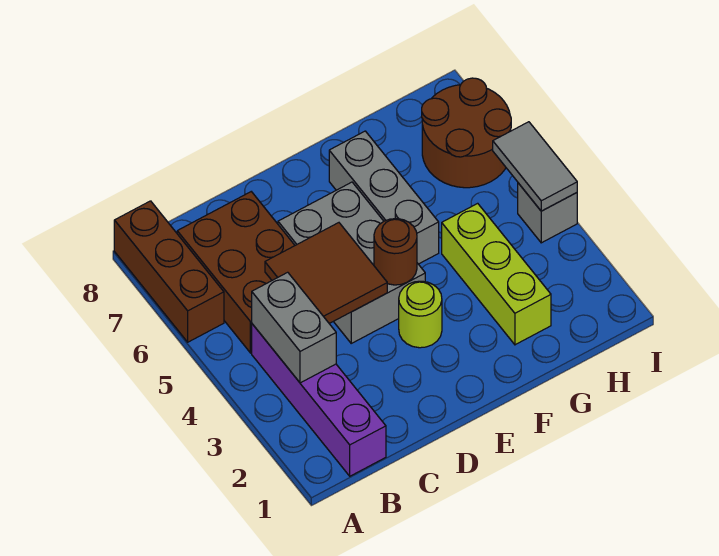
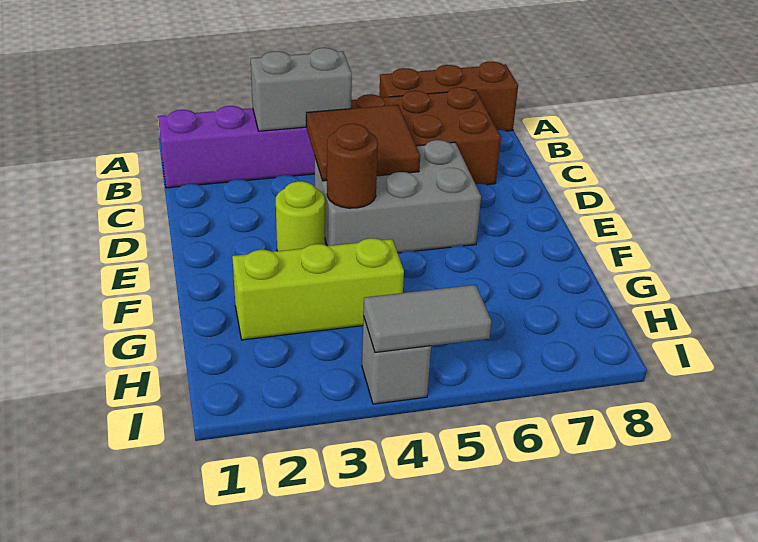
grey 1x3 brick [329,131,439,264] -> none
brown 2x2 round brick [422,78,511,188] -> none

